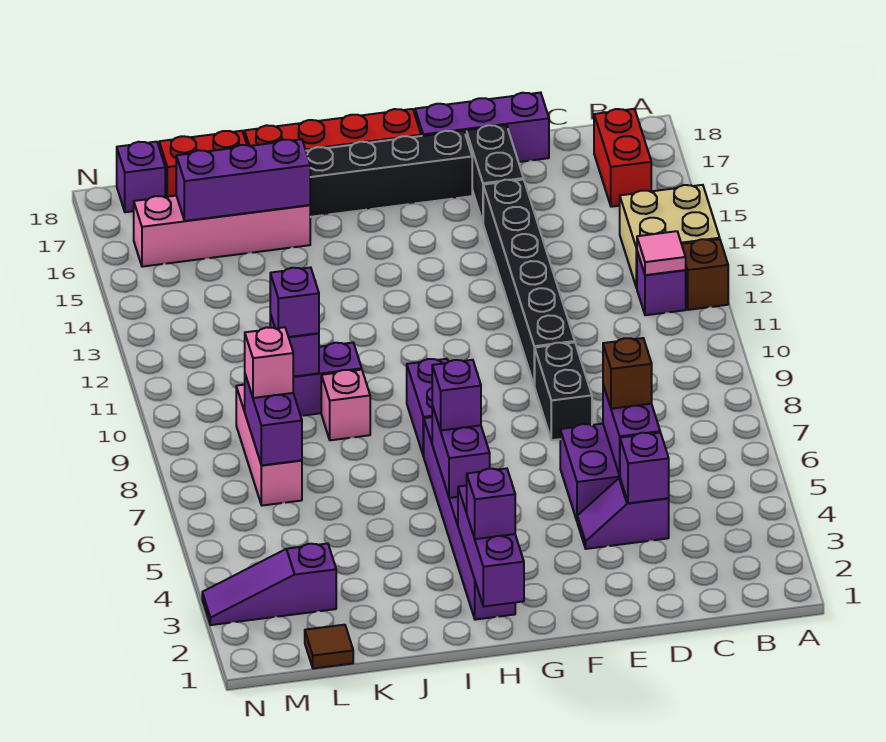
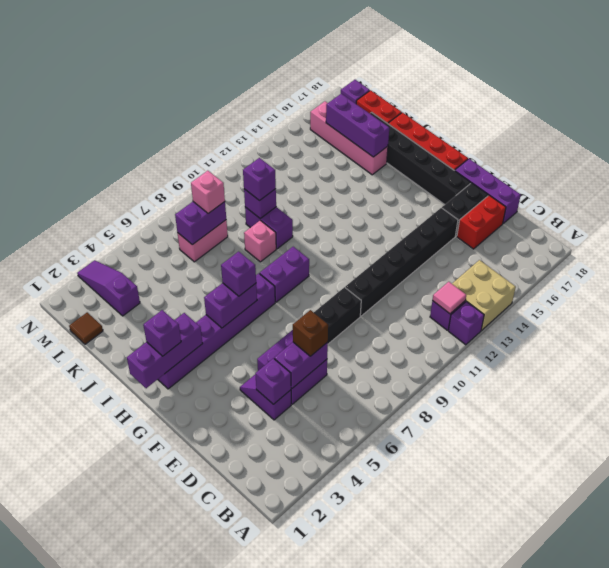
brown 1x1 brick [682,239,728,310] -> purple 1x1 brick [448,301,484,345]
red 1x2 brick [594,109,651,207] -> red 1x2 brick moved to [457,195,506,249]
pink 1x3 brick [236,385,302,506] -> pink 1x2 brick [178,220,228,262]

